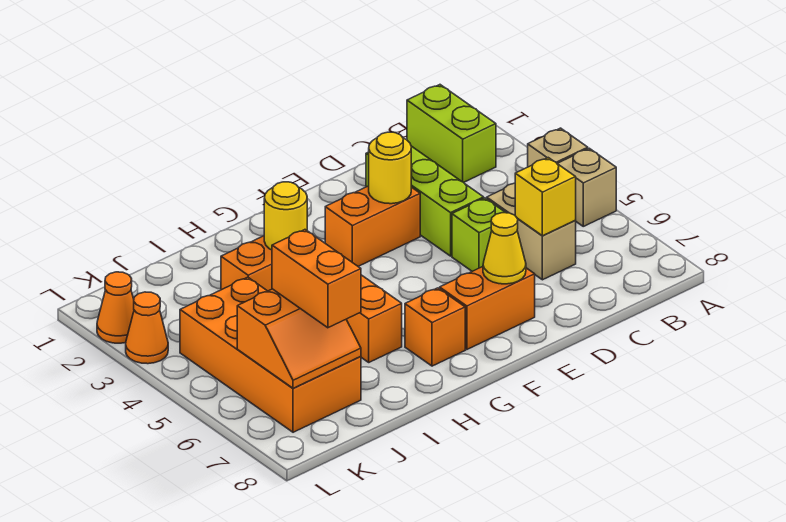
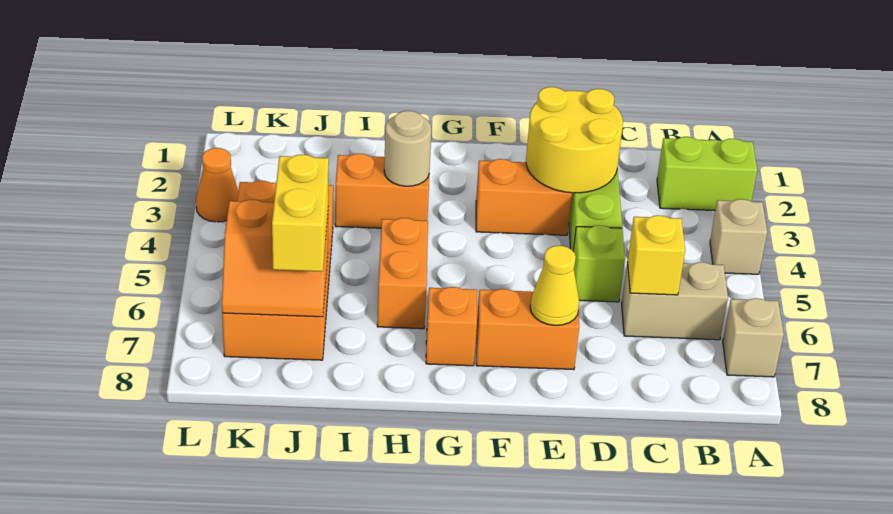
tan 1x1 brick [557,148,616,226] -> tan 1x1 brick moved to [723,298,784,377]
lime 1x2 brick [407,85,496,182] -> lime 1x2 brick turned to [657,137,757,211]
tan 1x2 brick [487,183,576,280] -> tan 1x2 brick turned to [622,262,728,340]
yellow 1x1 round brick [369,132,411,204] -> yellow 2x2 round brick [526,87,623,193]
yellow 1x1 round brick [264,182,307,250] -> tan 1x1 round brick [384,111,431,186]
orange 1x2 brick [272,230,361,328] -> yellow 1x2 brick [272,155,329,272]
orange 1x1 cone [97,272,134,343] -> none

